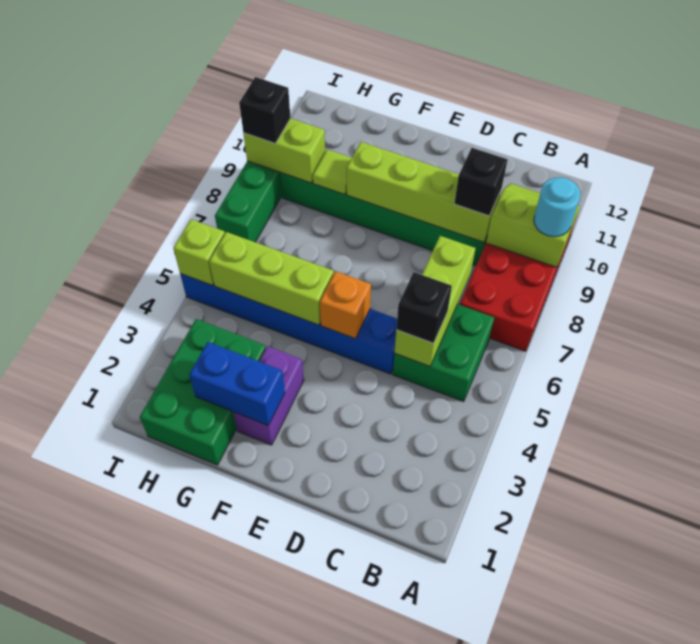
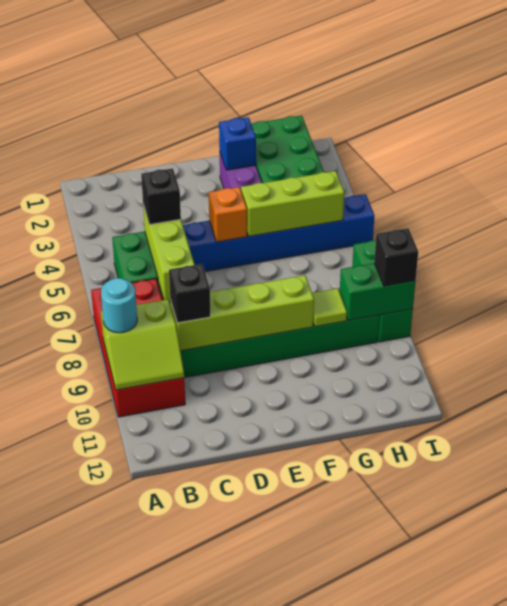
blue 1x2 brick [189,342,285,425] -> blue 1x1 brick [219,117,256,170]
lime 1x2 brick [243,118,325,183] -> green 1x2 brick [340,263,416,321]
lime 1x1 brick [173,219,225,285] -> none

